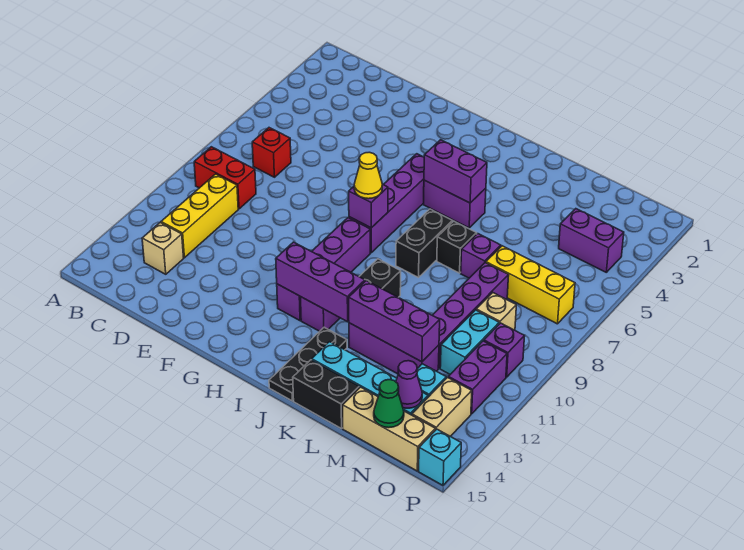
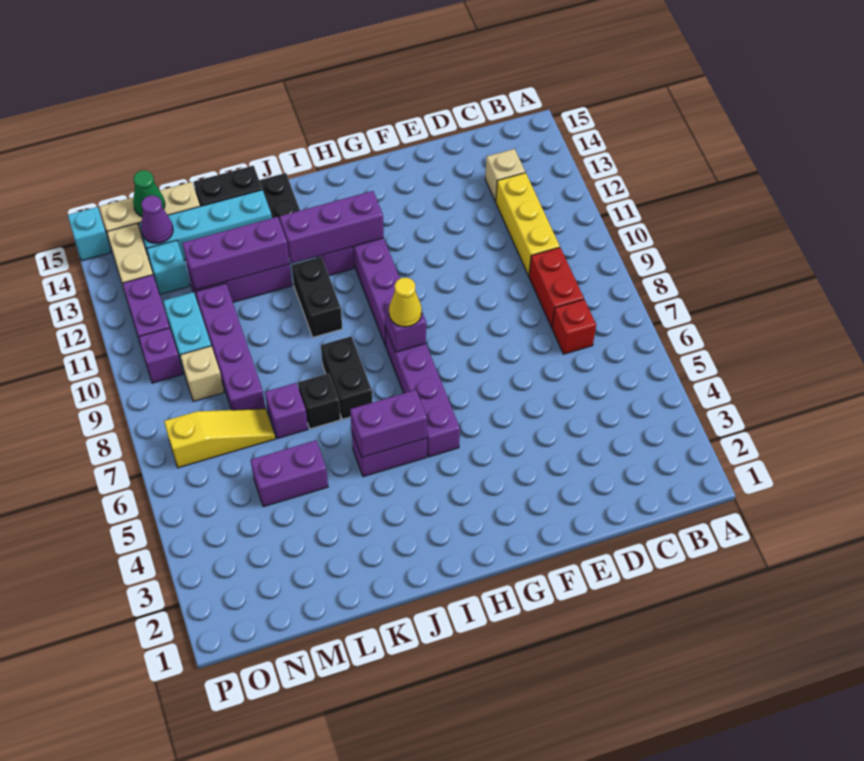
red 1x2 brick [194,147,256,209] -> red 1x2 brick turned to [529,248,584,327]
yellow 1x3 brick [486,246,575,324] -> yellow 1x3 slope [164,409,275,468]
purple 1x2 brick [559,209,624,272] -> purple 1x2 brick moved to [251,440,328,507]

